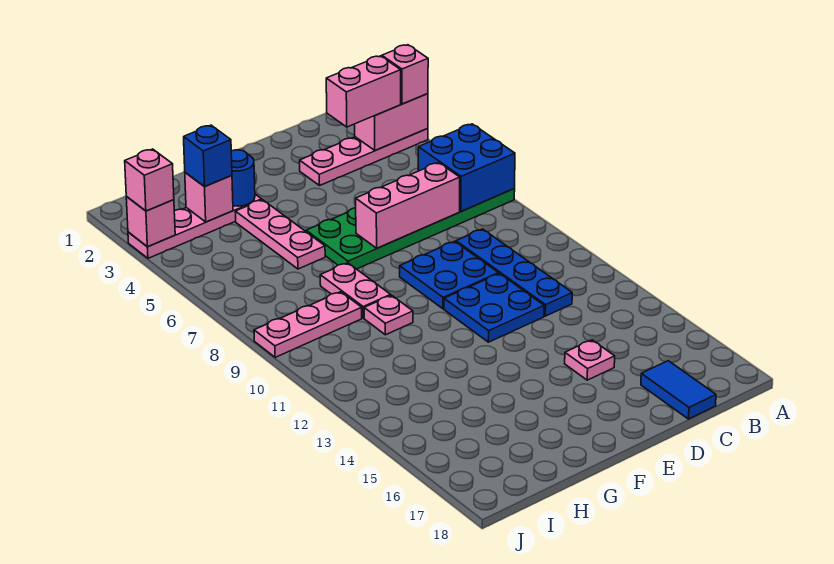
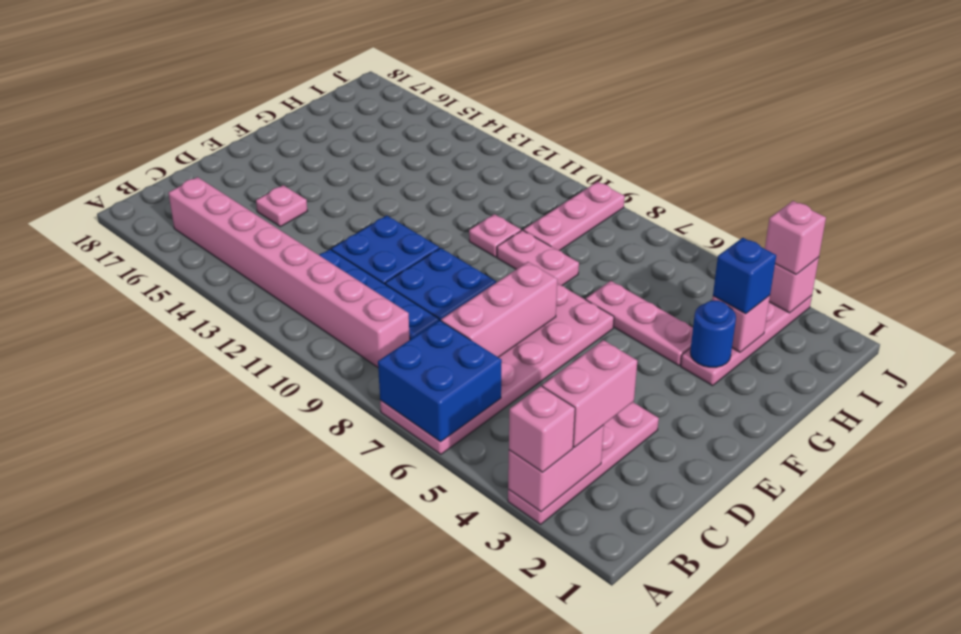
green 2x6 plate [306,189,515,269] -> pink 2x6 plate [380,283,614,454]
none -> pink 1x8 brick [169,177,410,367]
blue 1x2 tile [641,361,716,419] -> none

